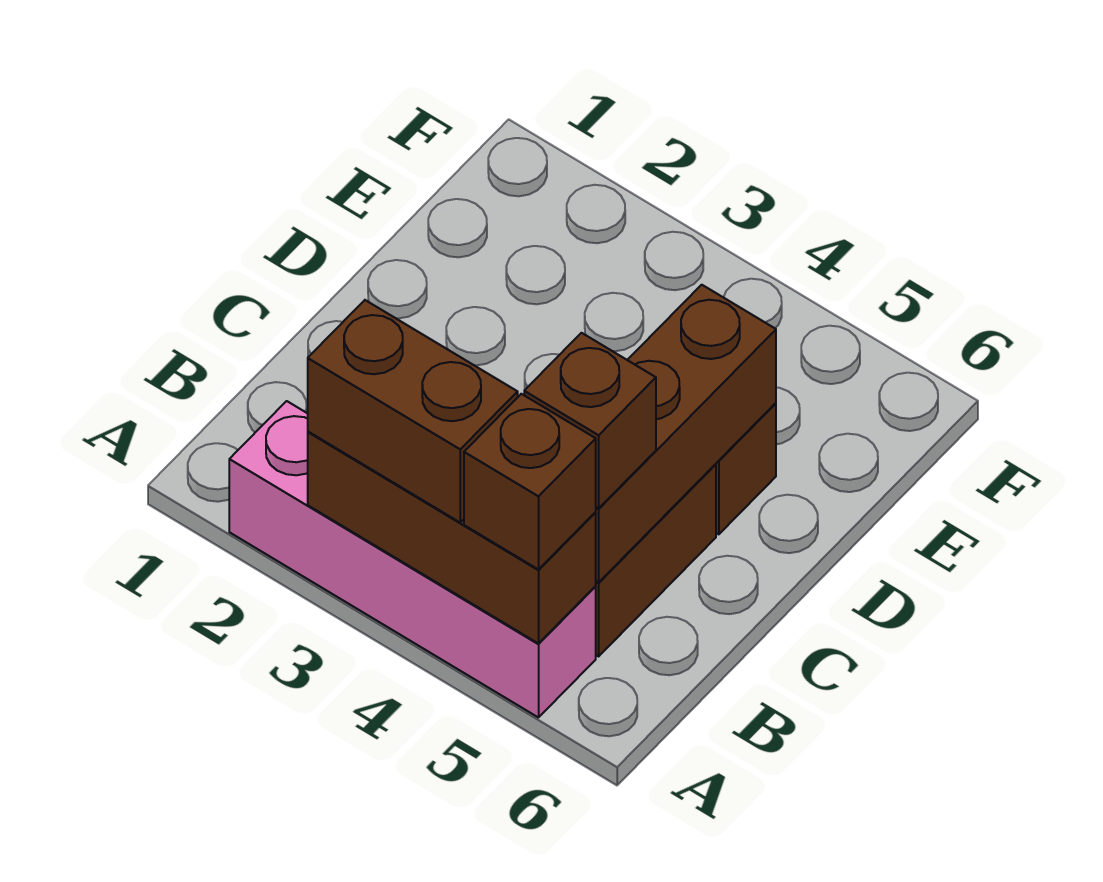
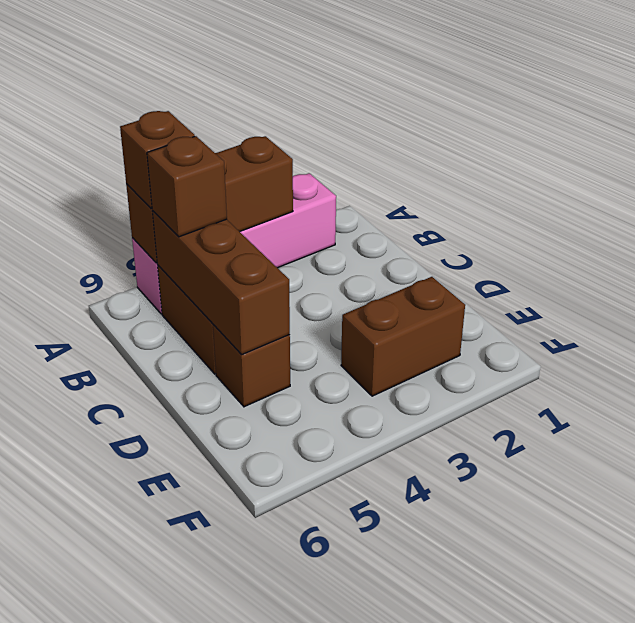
brown 1x2 brick [308,300,518,522] -> brown 1x2 brick moved to [341,277,465,396]

